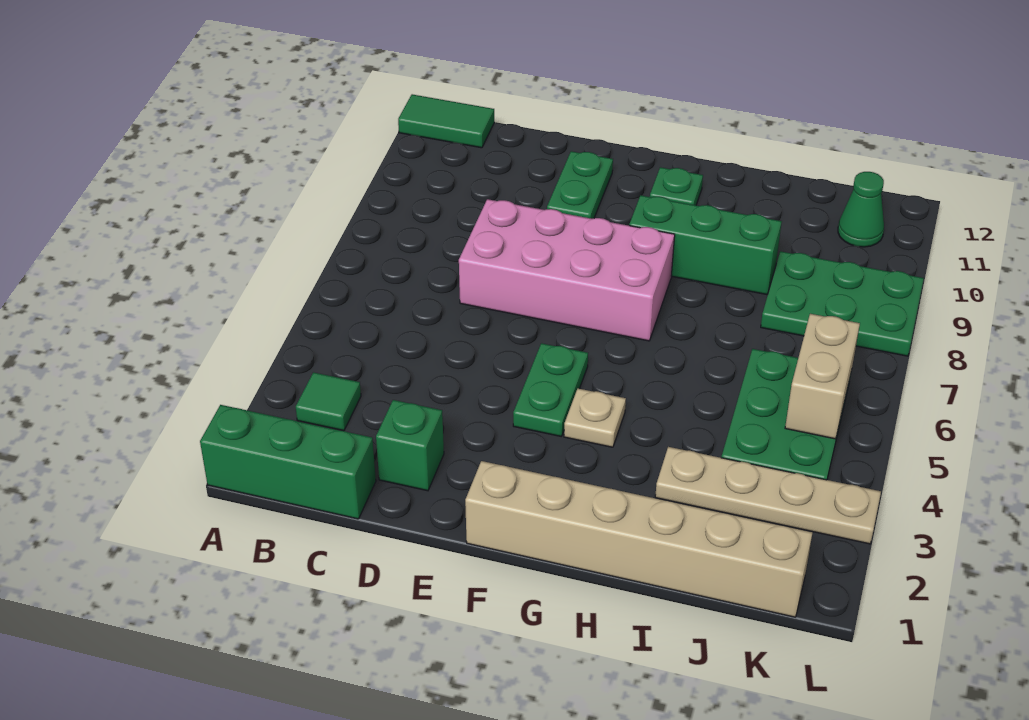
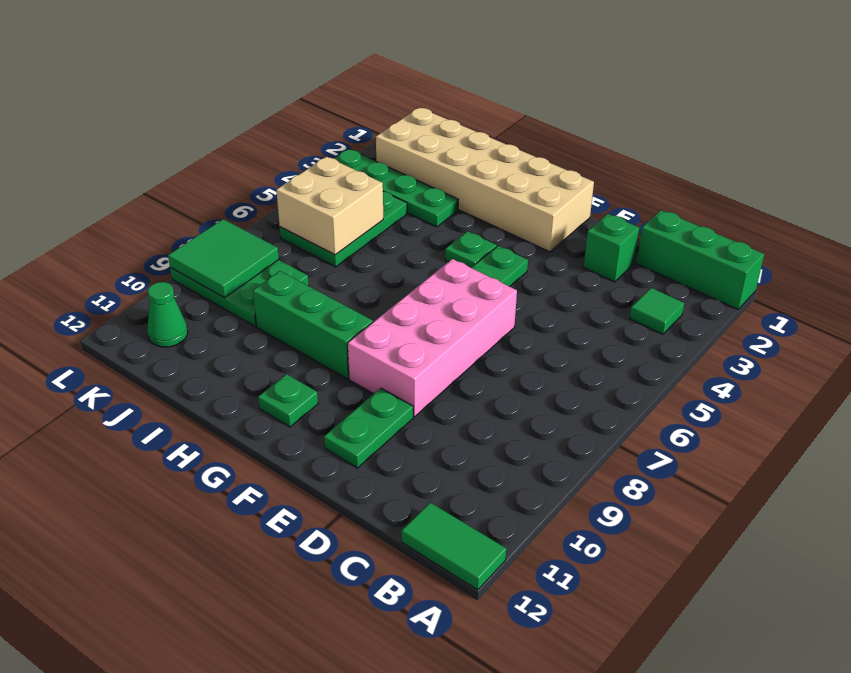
pink 2x4 brick [459,199,675,341] -> pink 2x4 brick turned to [348,259,517,417]
tan 1x6 brick [465,461,813,617] -> tan 2x6 brick [376,108,594,252]
tan 1x1 plate [564,389,626,447] -> green 1x1 plate [445,231,497,268]
tan 1x4 plate [655,447,881,544] -> green 1x4 plate [334,149,458,227]
tan 1x2 brick [785,314,860,439] -> tan 2x2 brick [276,157,383,255]
none -> green 2x2 tile [168,219,279,298]

